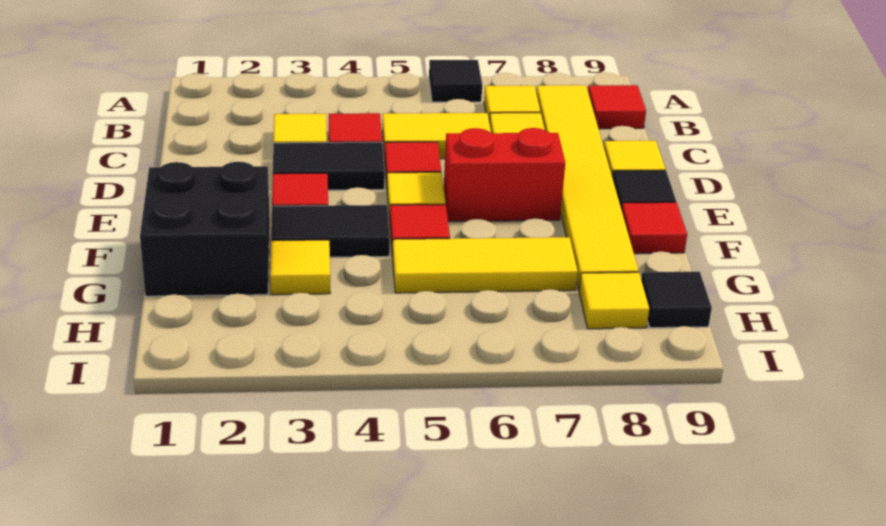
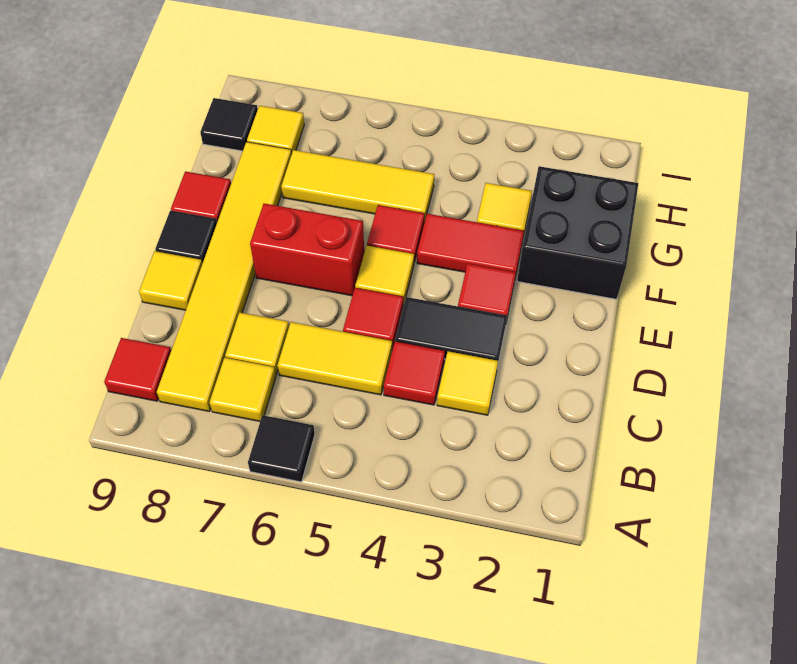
black 1x2 tile [271,205,390,257] -> red 1x2 tile [417,214,524,277]

